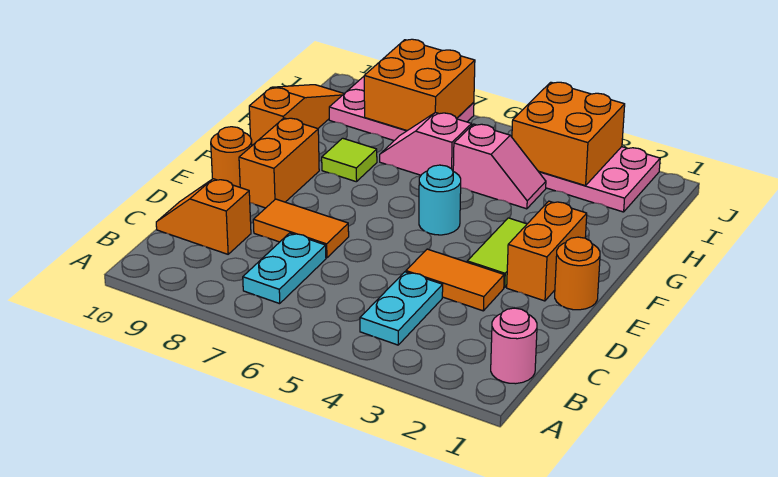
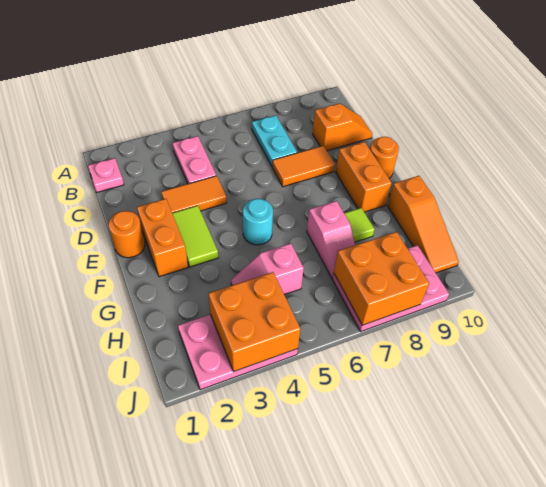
pink 1x1 round brick [491,308,537,384] -> pink 1x1 plate [88,158,124,192]
cyan 1x2 plate [360,272,443,345] -> pink 1x2 plate [172,136,216,184]
pink 1x2 slope [380,113,472,175] -> pink 1x2 slope turned to [307,201,355,278]

